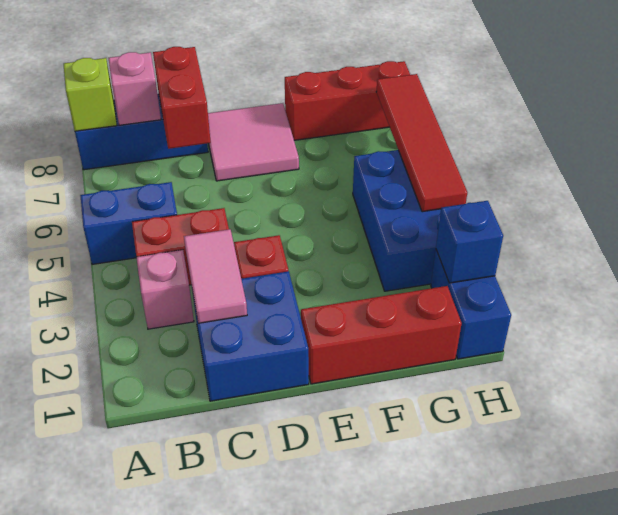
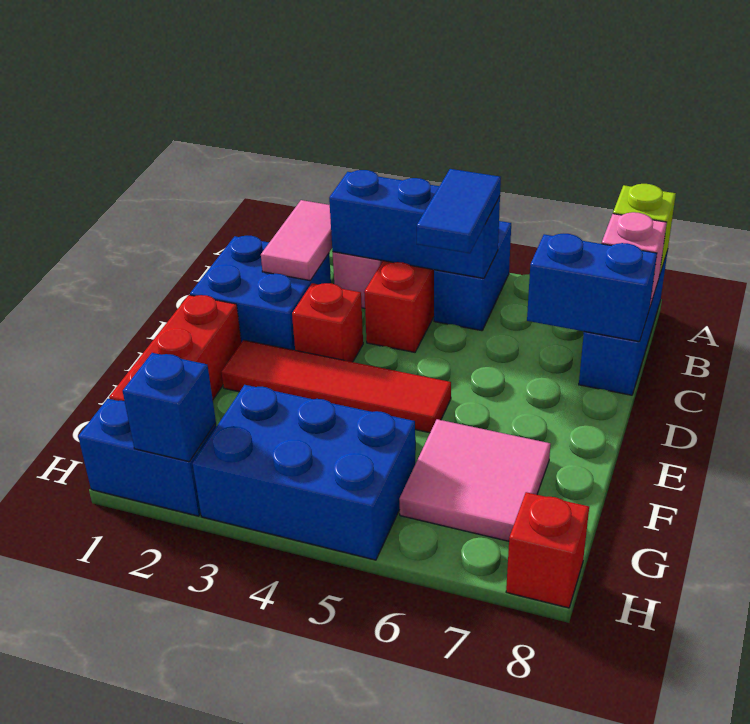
none -> blue 1x3 brick [329,170,500,278]
none -> blue 1x2 tile [417,169,501,253]
pink 1x2 tile [184,229,247,323] -> pink 1x2 tile turned to [261,200,332,281]
red 1x2 brick [153,47,211,149] -> blue 1x2 brick [527,233,657,342]
pink 2x2 tile [208,103,299,181] -> pink 2x2 tile moved to [399,419,550,541]
red 1x3 brick [285,61,410,140] -> red 1x1 brick [506,492,589,608]
red 1x4 tile [376,74,467,212] -> red 1x4 tile moved to [221,340,451,433]

